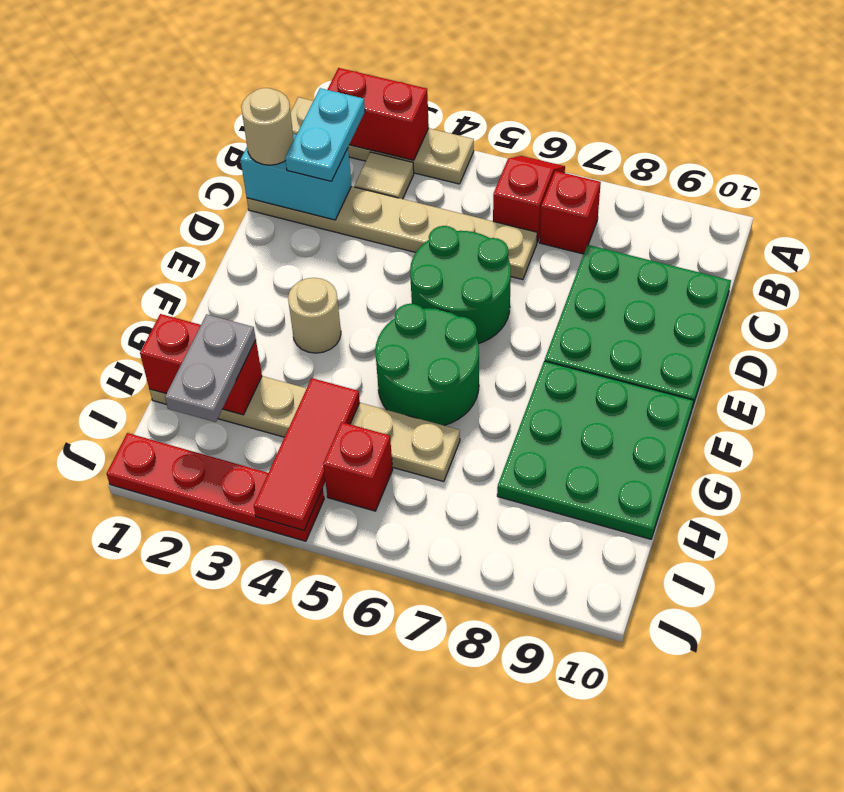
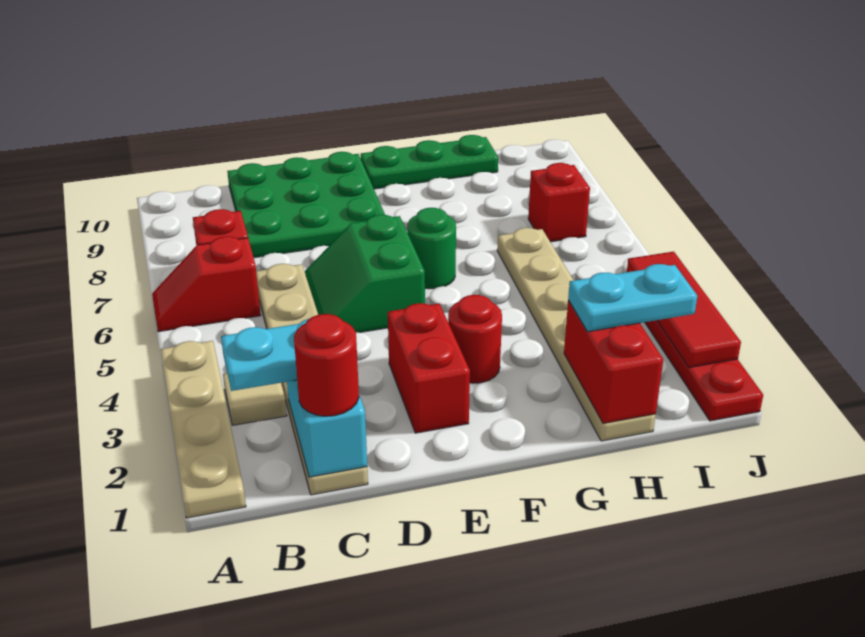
red 1x2 brick [327,68,429,160] -> red 1x2 brick moved to [388,303,470,433]
tan 1x1 round brick [241,88,294,165] -> red 1x1 round brick [294,314,359,416]
green 2x2 round brick [410,226,511,344] -> green 2x2 slope [305,215,425,333]
tan 1x1 round brick [288,278,341,353] -> red 1x1 round brick [448,295,502,383]
green 2x2 round brick [375,304,479,425] -> green 1x1 round brick [407,208,456,289]
green 3x3 plate [497,361,694,539] -> green 1x3 plate [361,135,498,189]
grey 1x2 plate [165,314,256,422] -> cyan 1x2 plate [568,264,697,332]
red 1x3 tile [254,378,360,530] -> red 1x3 tile turned to [627,252,741,368]
red 1x1 brick [323,422,393,511] -> red 1x1 brick moved to [528,163,590,242]

